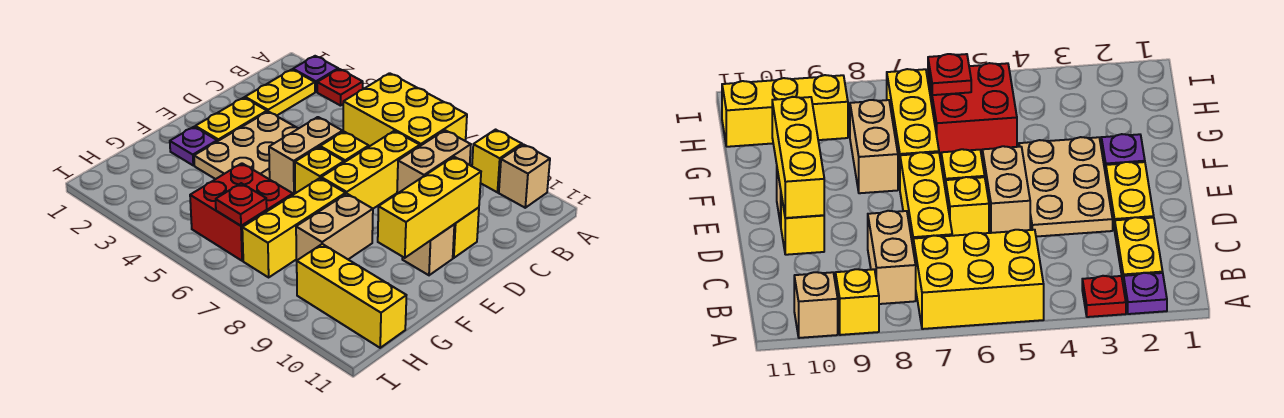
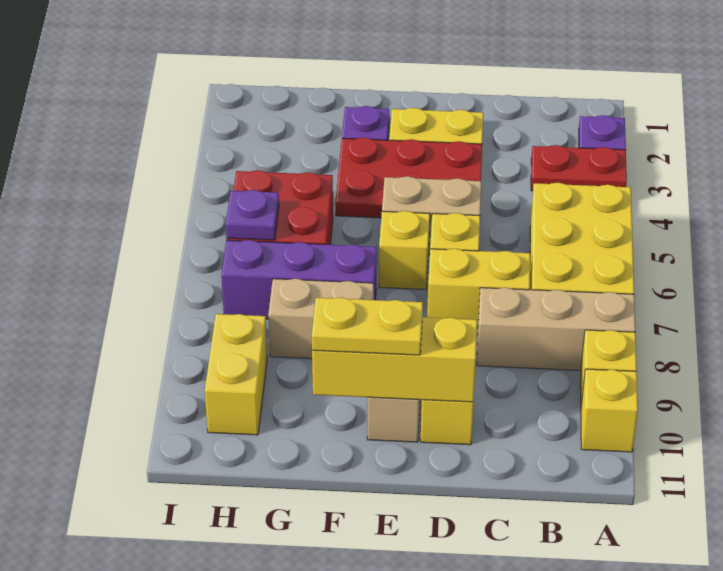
red 1x1 plate [317,69,363,106] -> red 1x2 plate [531,145,627,191]
tan 1x1 brick [499,144,550,208] -> yellow 1x1 brick [581,369,638,452]
yellow 1x2 plate [245,70,315,116] -> yellow 1x2 plate moved to [312,298,423,355]
tan 1x2 brick [397,130,471,194] -> tan 1x3 brick [477,288,635,371]
yellow 1x3 brick [321,131,420,209] -> yellow 1x2 brick [427,249,530,328]
tan 2x3 plate [194,111,299,179] -> red 2x3 plate [335,137,482,218]
yellow 1x3 brick [242,178,346,277] -> purple 1x3 brick [221,240,377,319]
red 1x1 plate [216,183,267,226] -> purple 1x1 plate [226,190,279,240]
yellow 1x3 brick [297,244,406,348] -> yellow 1x2 brick [205,314,267,435]

